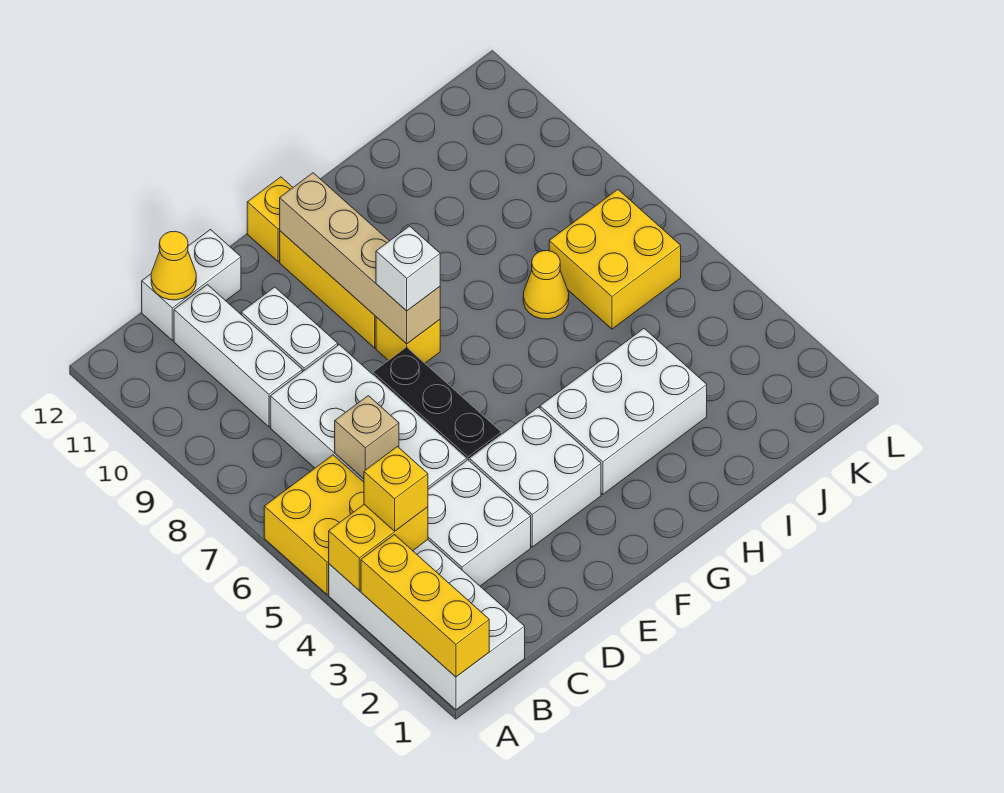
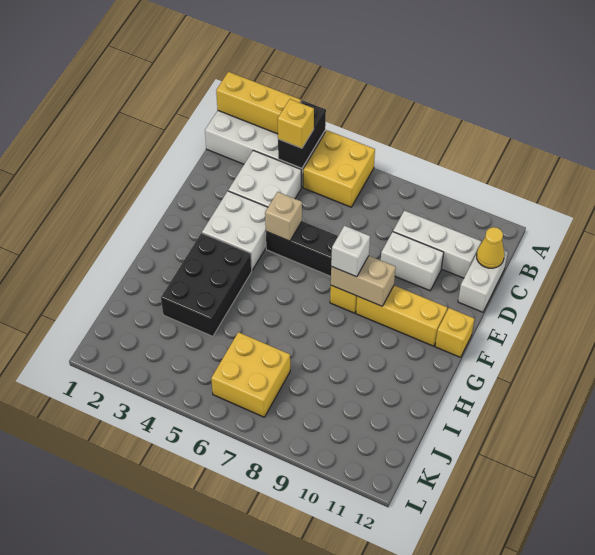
yellow 1x2 brick [329,505,428,590] -> black 1x2 brick [278,100,326,168]
white 2x4 brick [270,345,466,489] -> none
tan 1x1 brick [335,396,399,479] -> tan 1x1 brick moved to [265,192,302,241]
tan 1x4 brick [280,173,440,344] -> tan 1x2 brick [331,256,396,306]
white 2x3 brick [540,329,707,494] -> black 2x3 brick [161,233,252,336]
yellow 1x1 cone [523,251,569,319] -> none

